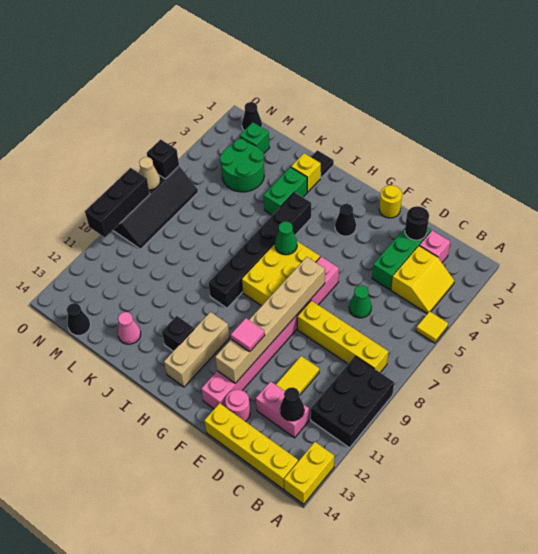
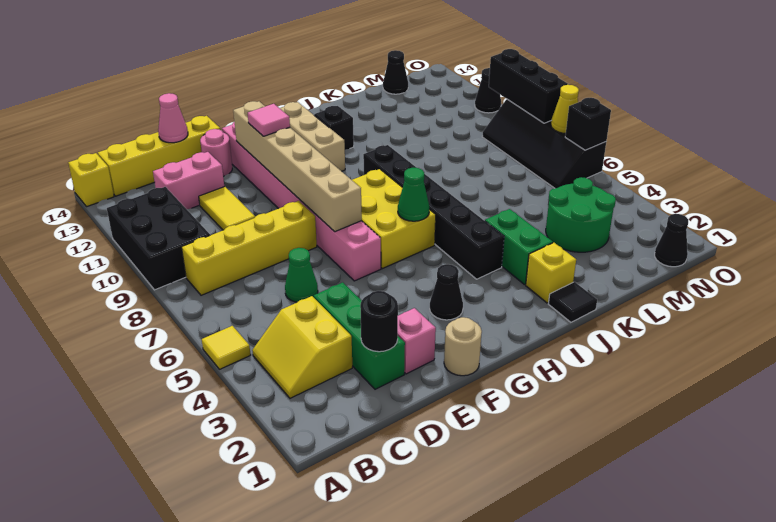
yellow 1x2 brick [284,442,334,504] -> yellow 1x1 brick [68,153,114,207]
pink 1x1 brick [419,230,450,262] -> pink 1x1 brick moved to [398,308,436,374]
black 1x1 cone [280,387,304,421] -> black 1x1 cone moved to [475,68,501,113]
yellow 1x1 round brick [379,185,402,218] -> tan 1x1 round brick [444,317,482,376]
pink 1x1 cone [118,312,141,344] -> pink 1x1 cone moved to [158,93,188,143]
green 1x1 brick [240,122,270,153] -> none
tan 1x1 cone [139,157,160,190] -> yellow 1x1 cone [551,85,579,134]

